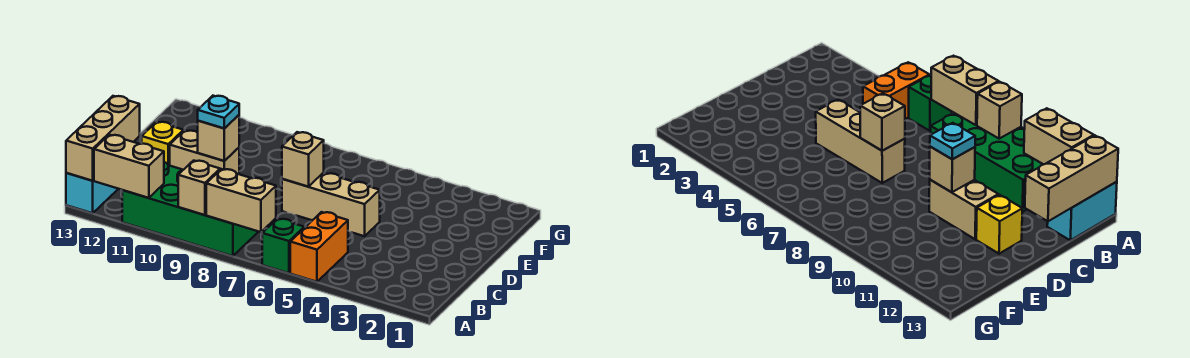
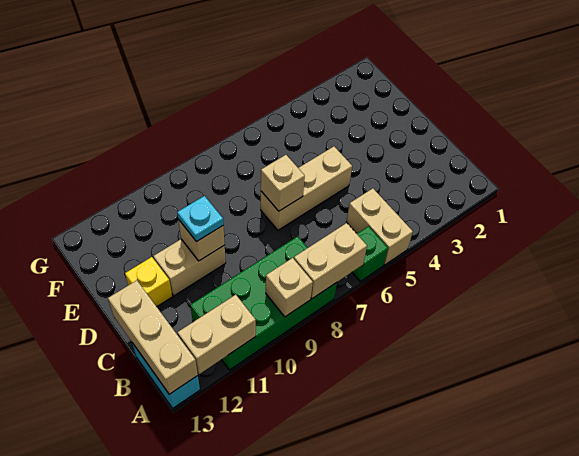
orange 1x2 brick [290,212,348,282] -> tan 1x2 brick [346,188,413,265]

